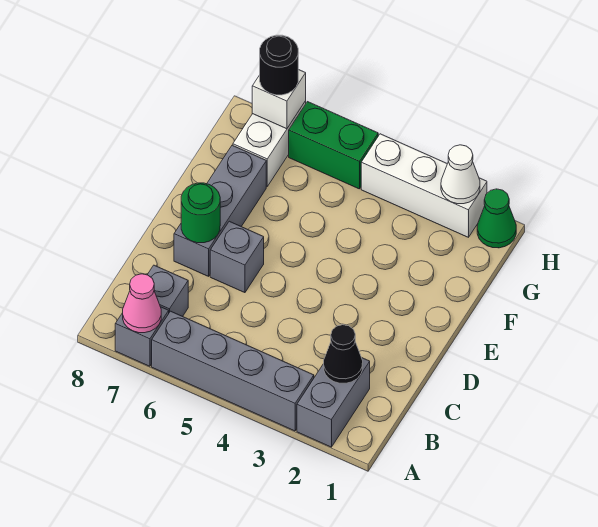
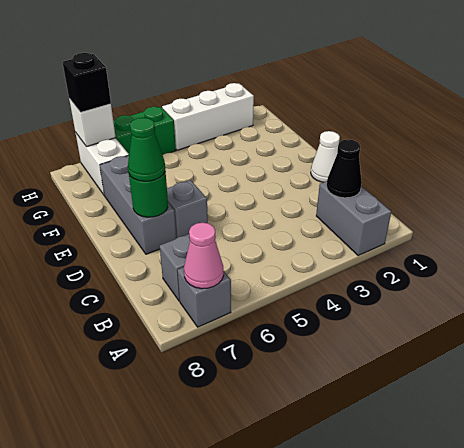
grey 1x4 brick [152,311,314,431] -> none
green 1x1 cone [477,189,516,248] -> green 1x1 cone moved to [128,118,165,181]
white 1x1 cone [441,145,480,204] -> white 1x1 cone moved to [311,131,340,182]
black 1x1 round brick [260,35,298,95] -> black 1x1 brick [63,53,111,112]

